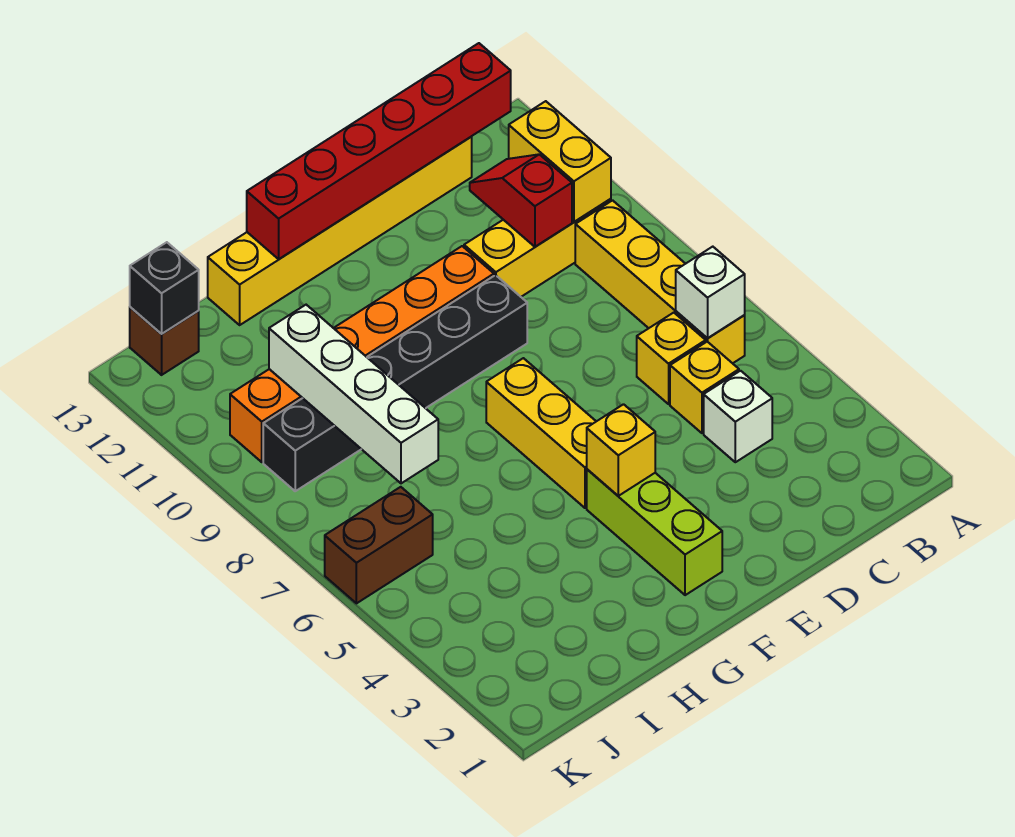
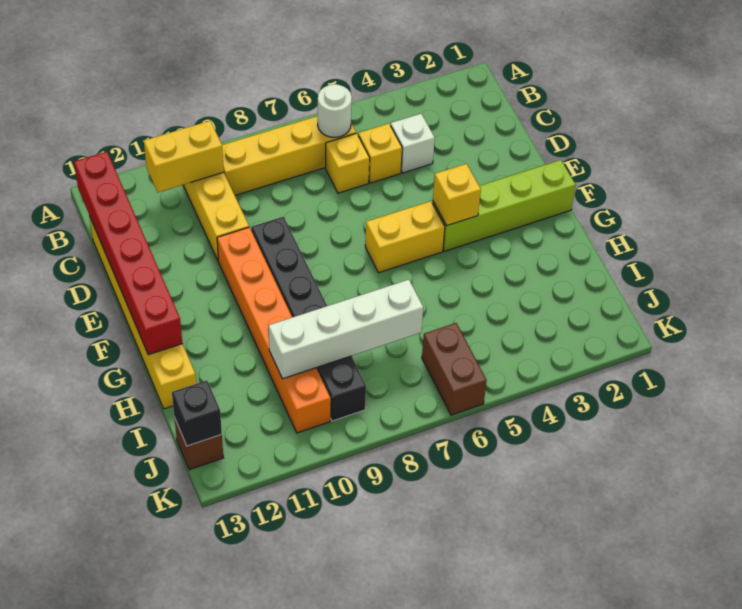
white 1x1 brick [676,247,745,338] -> white 1x1 round brick [318,84,352,137]
red 1x2 slope [470,154,572,247] -> none
lime 1x3 brick [587,469,722,595] -> lime 1x4 brick [432,160,576,251]
yellow 1x3 brick [486,358,596,508] -> yellow 1x2 brick [365,201,445,273]

